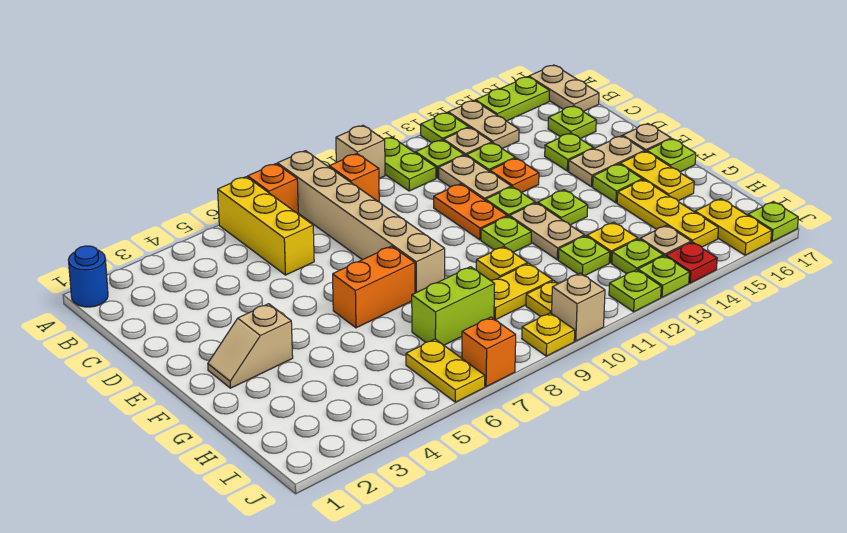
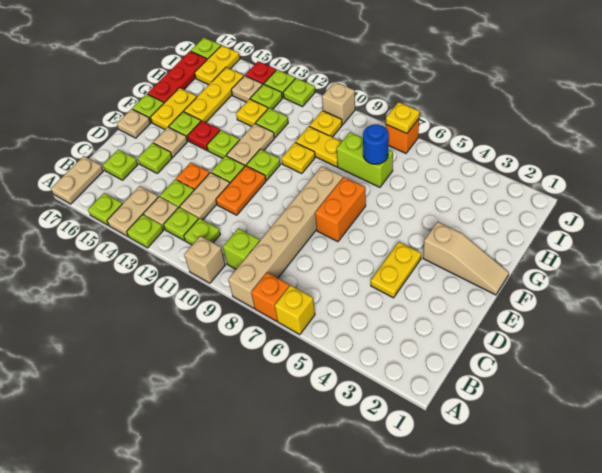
blue 1x1 round brick [69,246,108,307] -> blue 1x1 round brick moved to [363,124,389,164]
yellow 1x3 brick [218,177,314,275] -> yellow 1x1 brick [275,285,315,335]
lime 1x2 plate [384,137,436,191] -> lime 1x1 plate [184,218,220,245]
lime 1x2 plate [475,77,549,121] -> lime 1x1 plate [88,193,122,225]
orange 1x1 brick [329,154,379,202] -> lime 1x1 brick [223,228,260,269]
tan 1x2 plate [569,136,645,187] -> tan 1x1 plate [153,127,187,157]
tan 1x2 slope [208,304,293,388] -> tan 1x3 slope [423,222,509,295]
orange 1x2 brick [333,246,415,328] -> orange 1x2 brick turned to [315,177,366,242]
none -> red 1x1 plate [188,121,220,151]
none -> red 1x3 plate [148,51,207,103]
yellow 1x2 plate [406,339,485,402] -> yellow 1x2 plate moved to [371,242,421,298]
yellow 1x1 plate [522,313,575,356] -> yellow 1x1 plate moved to [386,102,420,134]

